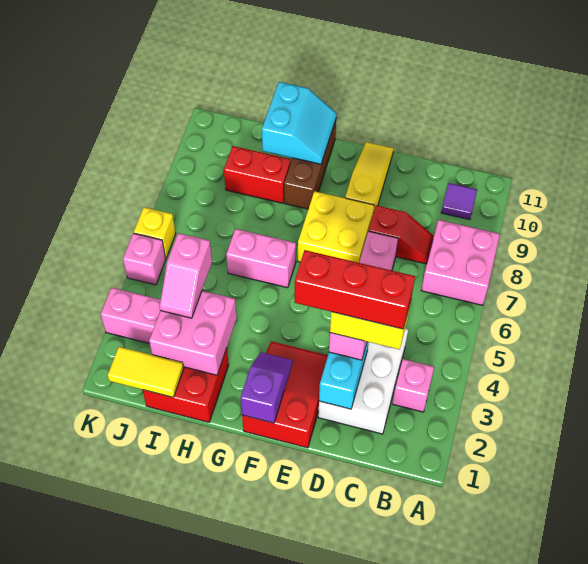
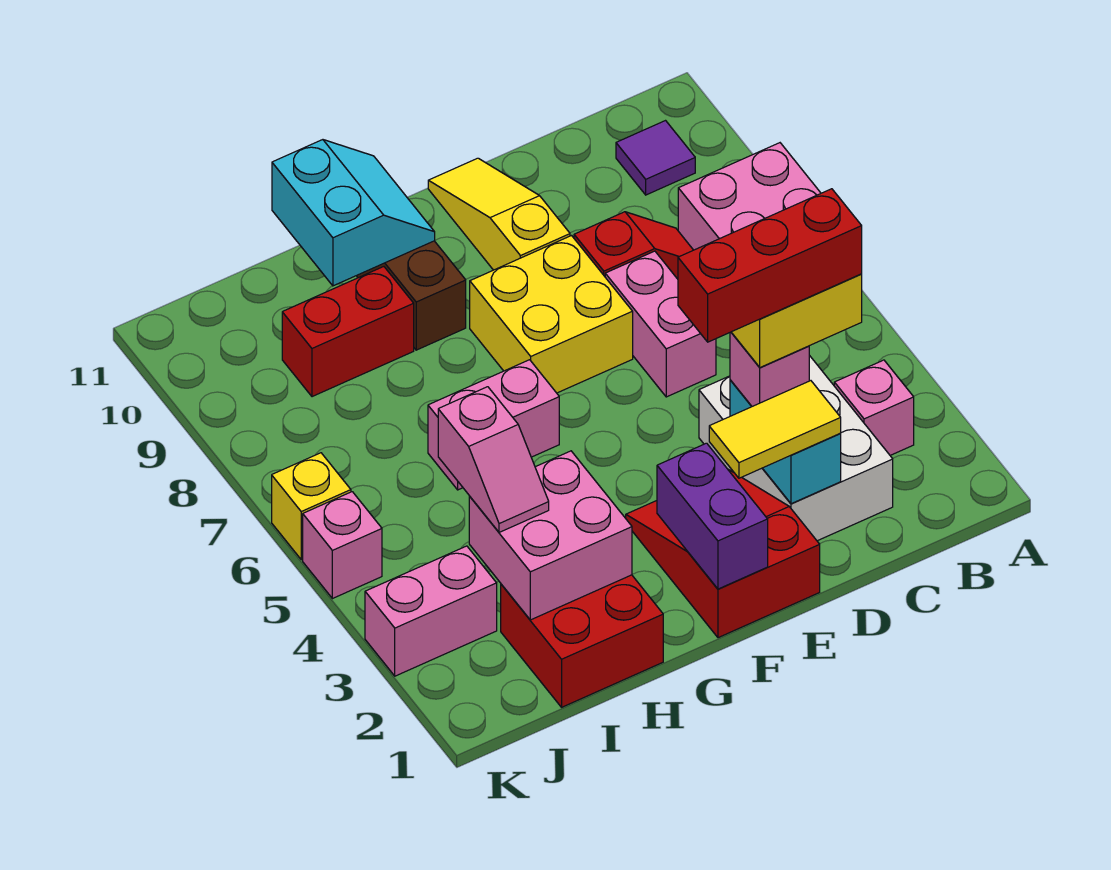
purple 1x2 slope [241,352,293,423] -> purple 1x2 brick [657,443,768,589]
yellow 1x2 tile [108,347,184,397] -> yellow 1x2 tile moved to [709,381,841,478]

